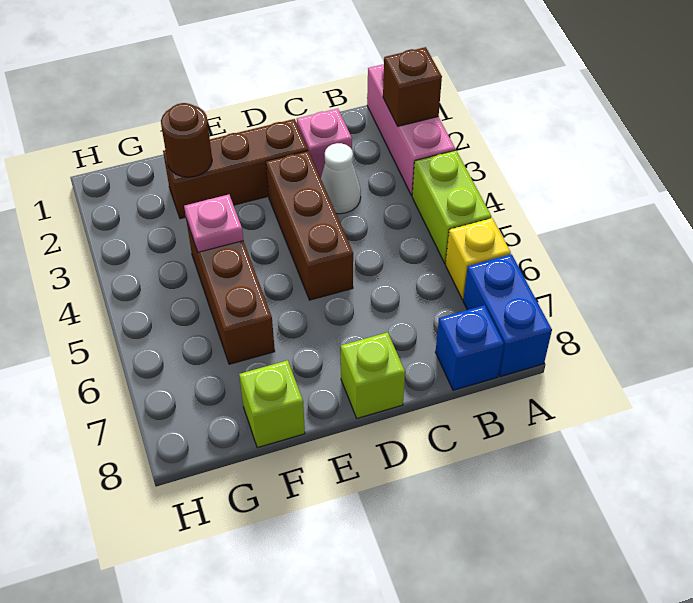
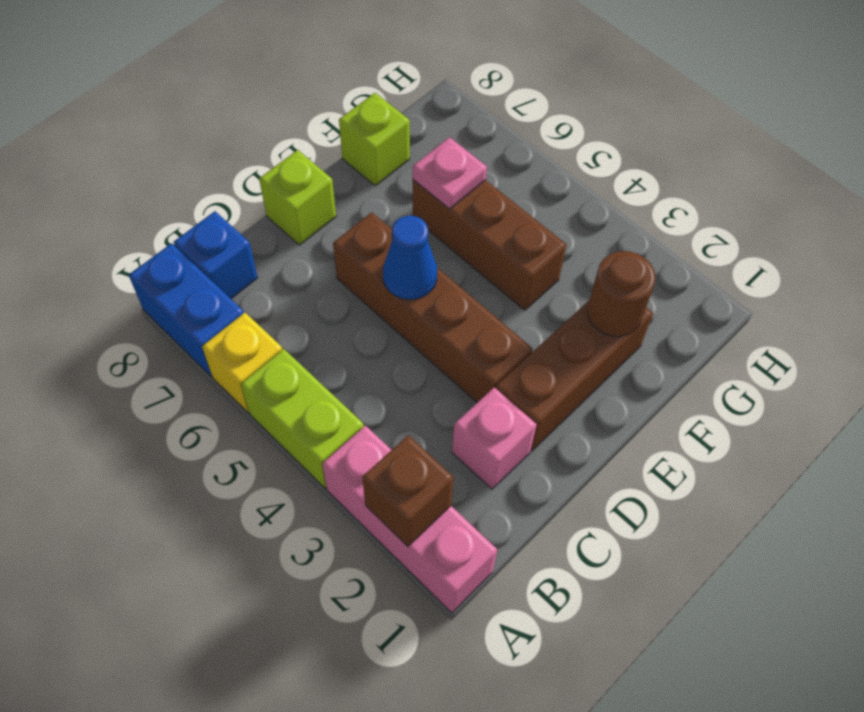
white 1x1 cone [321,143,361,214] -> none
brown 1x3 brick [266,151,353,300] -> brown 1x4 brick [333,212,533,403]
none -> blue 1x1 cone [383,216,437,299]
pink 1x1 plate [184,195,243,252] -> pink 1x1 plate moved to [413,137,487,209]

